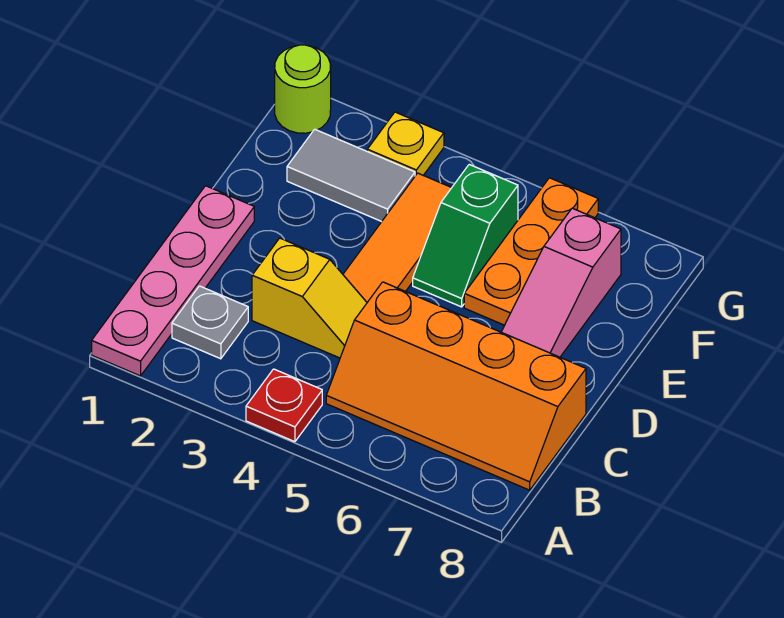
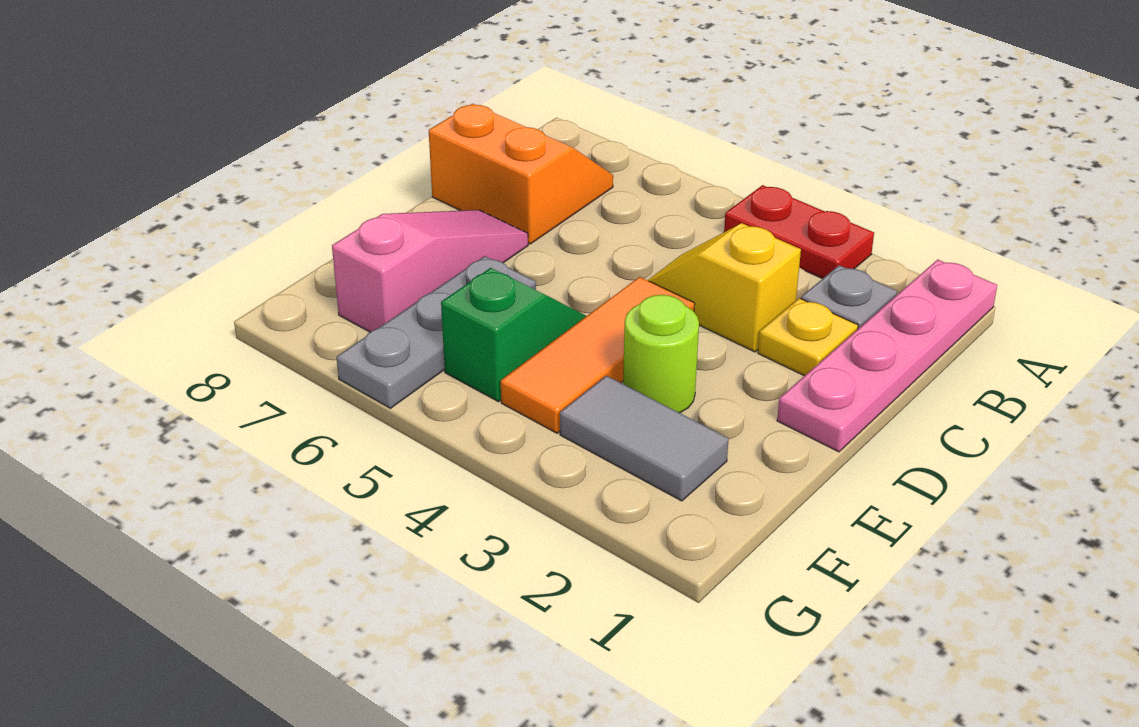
red 1x1 plate [246,369,322,442] -> red 1x2 plate [724,185,874,279]
orange 2x4 slope [326,282,586,490] -> orange 2x2 slope [429,104,613,244]
orange 1x3 plate [464,178,598,325] -> grey 1x3 plate [337,256,536,408]
lime 1x1 round brick [275,45,331,133] -> lime 1x1 round brick moved to [623,295,699,413]
yellow 1x1 plate [367,112,444,176] -> yellow 1x1 plate moved to [758,298,858,376]

